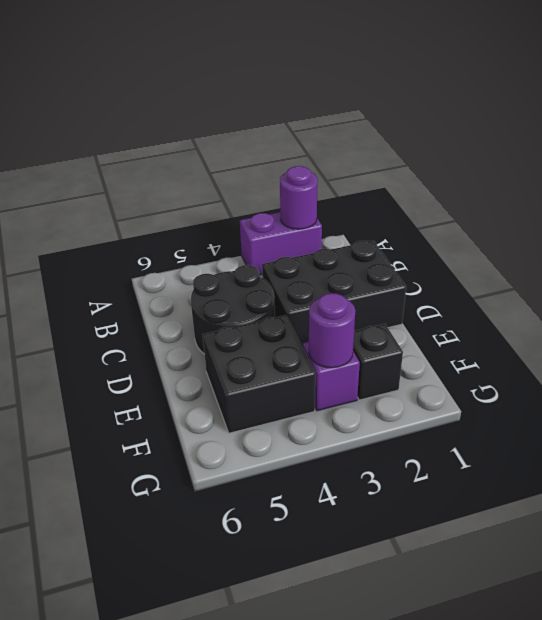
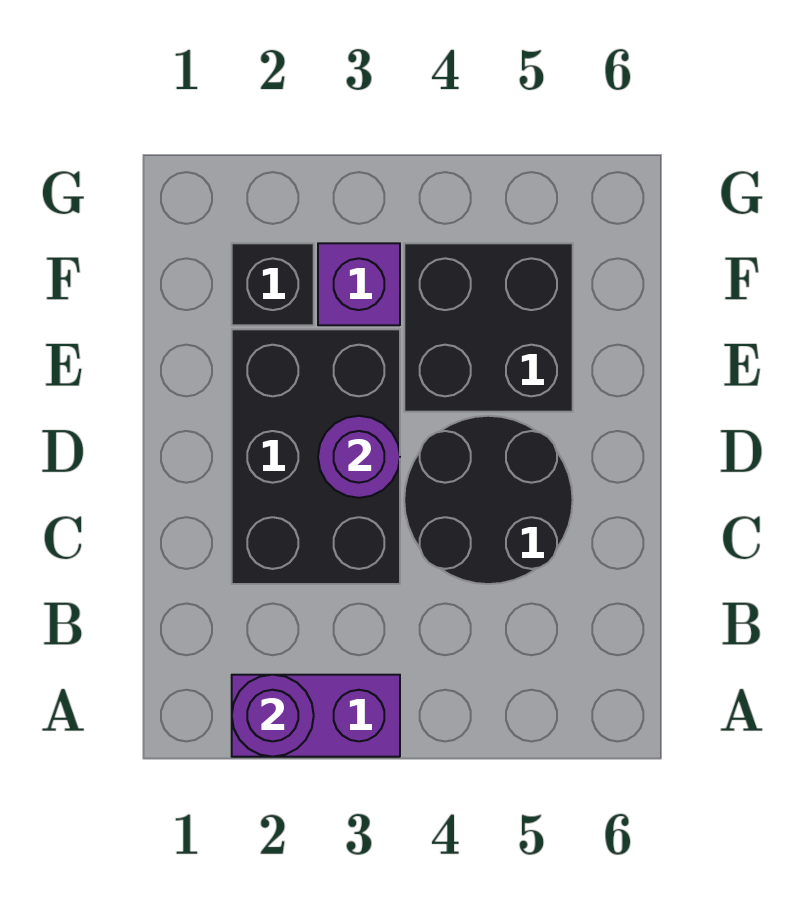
black 2x3 brick [262,241,406,347] -> black 2x3 brick turned to [232,329,400,584]
purple 1x1 round brick [309,293,355,368] -> purple 1x1 round brick moved to [318,416,400,498]

